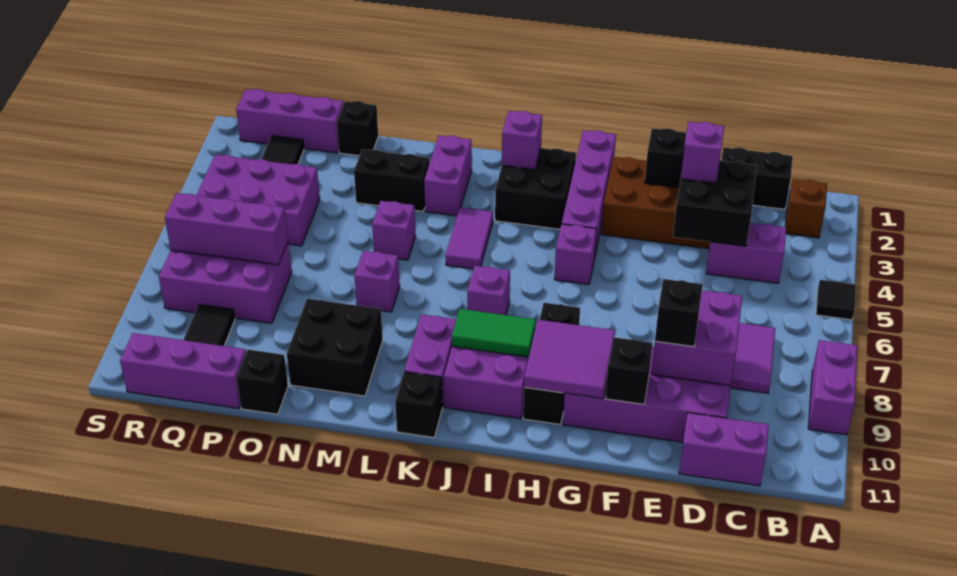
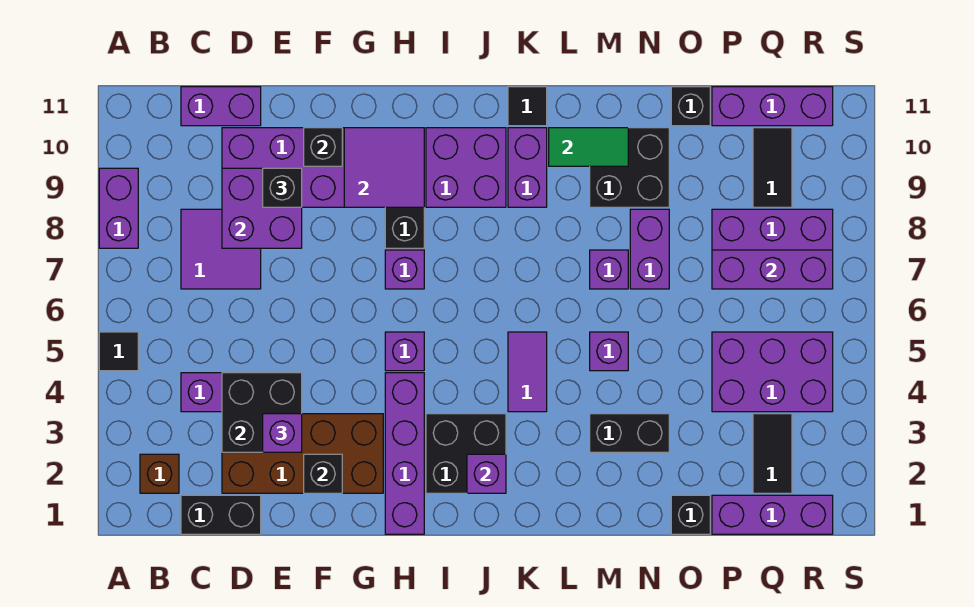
green 1x2 tile [452,309,536,357] -> green 1x2 tile moved to [549,128,628,166]
purple 1x1 brick [467,266,510,315] -> purple 1x1 brick moved to [385,250,424,289]
black 1x1 brick [395,372,442,437] -> black 1x1 tile [508,87,547,126]
purple 1x2 brick [424,135,472,216] -> purple 1x2 brick moved to [630,209,669,289]

